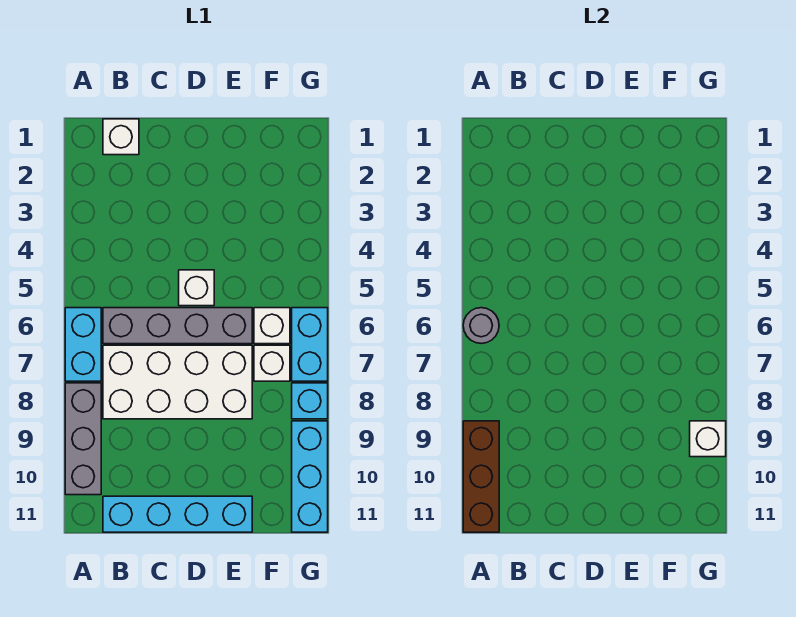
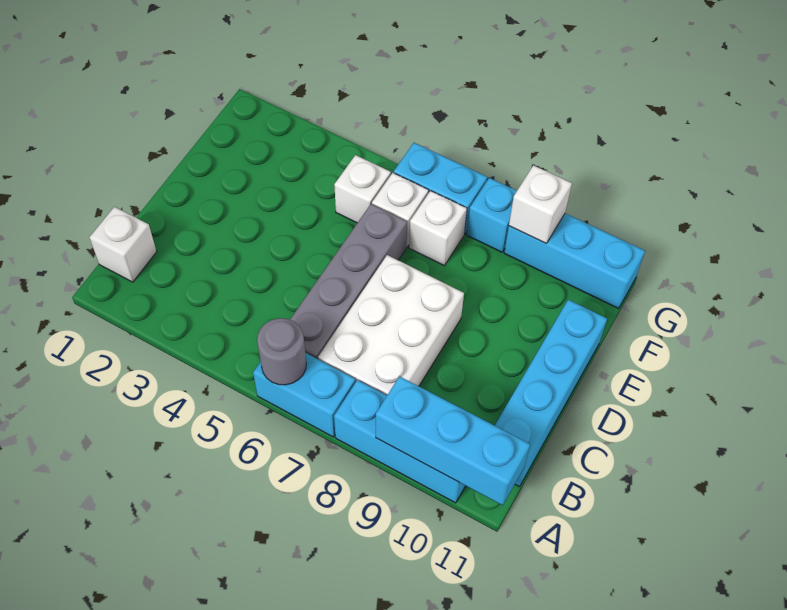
grey 1x3 brick [65,383,101,495] -> cyan 1x3 brick [334,380,465,503]
brown 1x3 brick [463,421,499,532] -> cyan 1x3 brick [376,376,530,505]
white 2x4 brick [103,345,252,419] -> white 2x3 brick [318,255,464,395]
white 1x1 brick [179,270,214,306] -> white 1x1 brick moved to [334,155,391,223]

